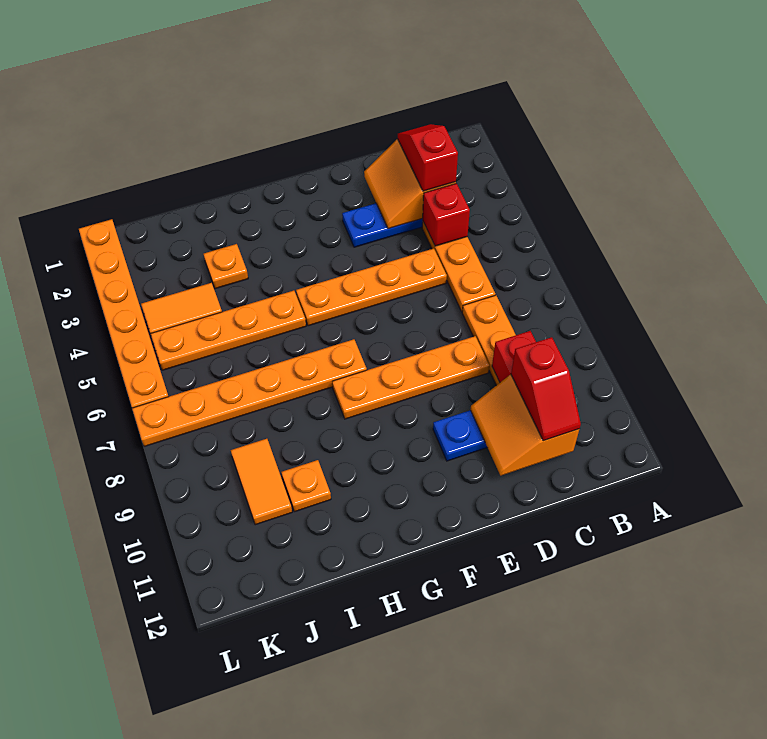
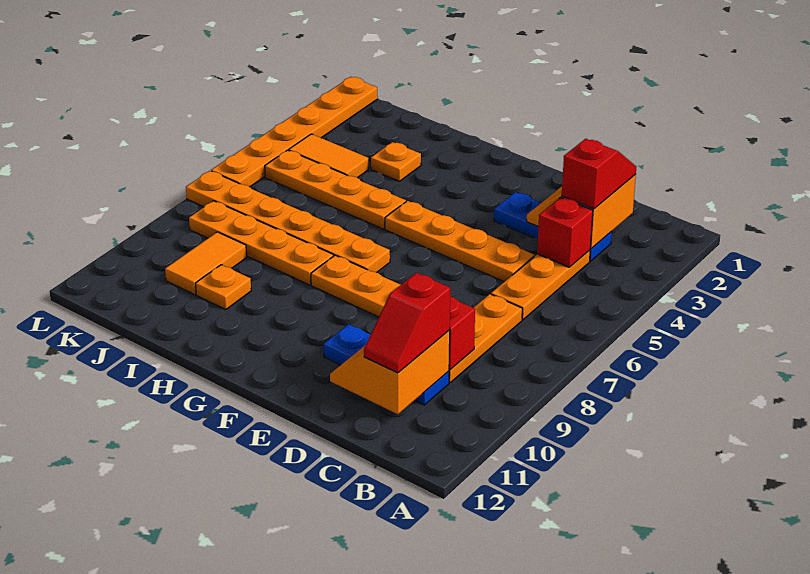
none -> orange 1x4 plate [189,201,333,285]

